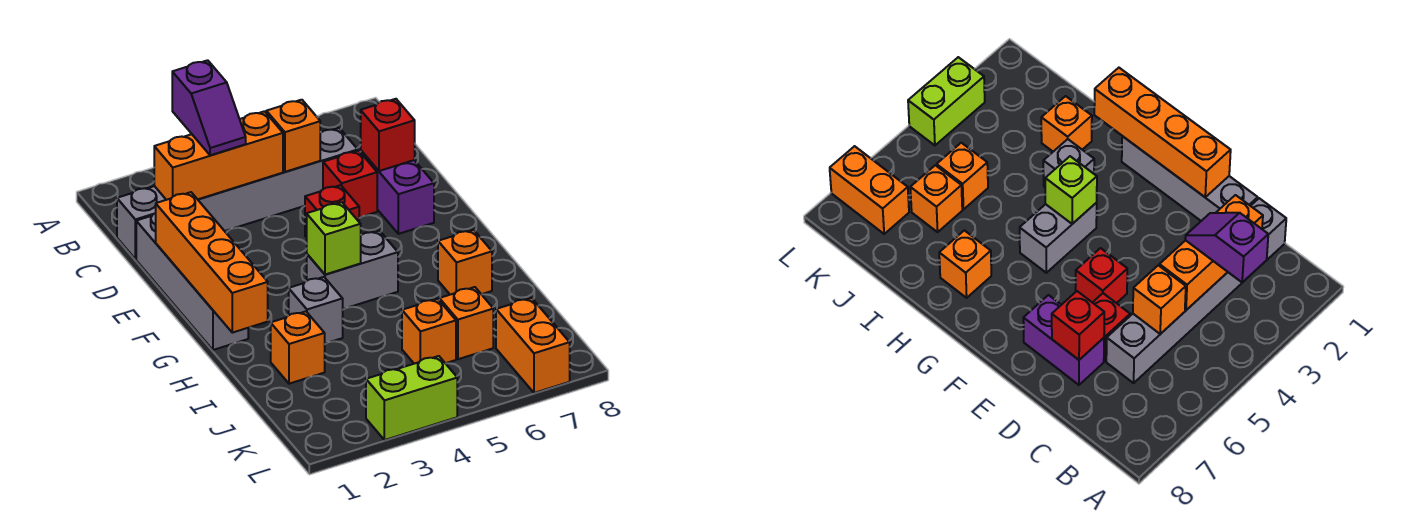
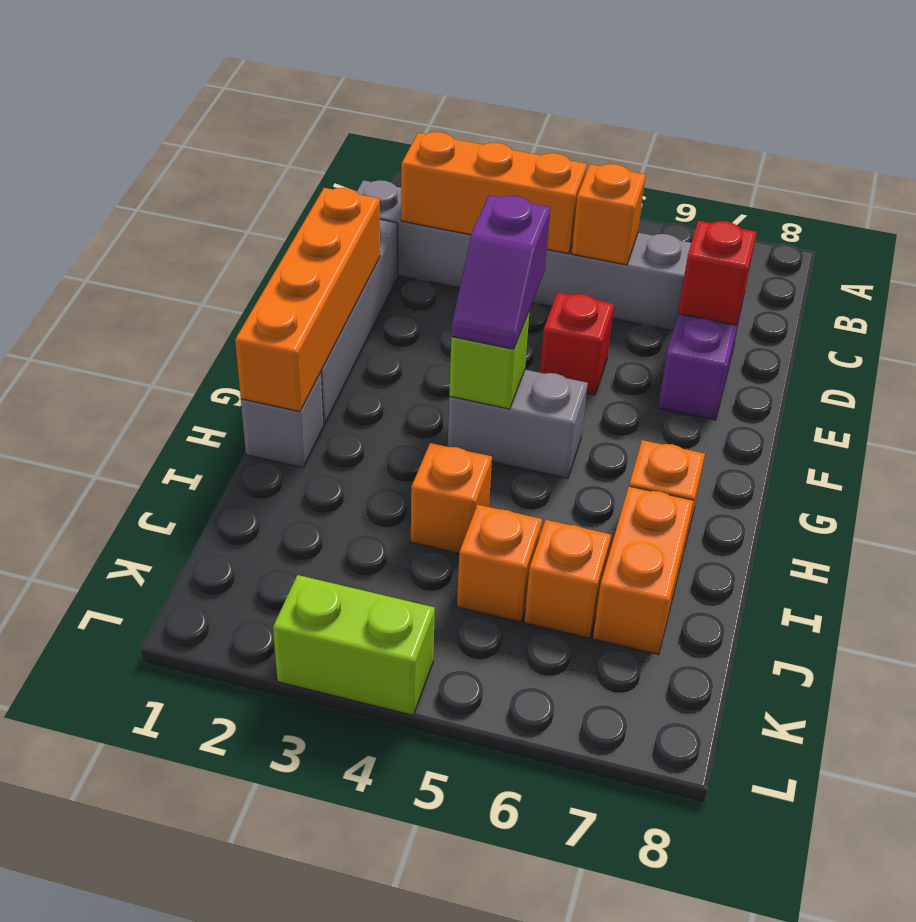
purple 1x2 slope [172,60,246,155] -> purple 1x2 slope moved to [451,195,550,349]
red 1x1 brick [323,151,377,217] -> none
grey 1x1 brick [289,277,343,343] -> grey 1x1 brick moved to [241,373,323,468]
orange 1x1 brick [271,311,325,384] -> orange 1x1 brick moved to [411,443,492,553]
orange 1x2 brick [496,298,570,393] -> orange 1x2 brick moved to [593,486,694,655]

